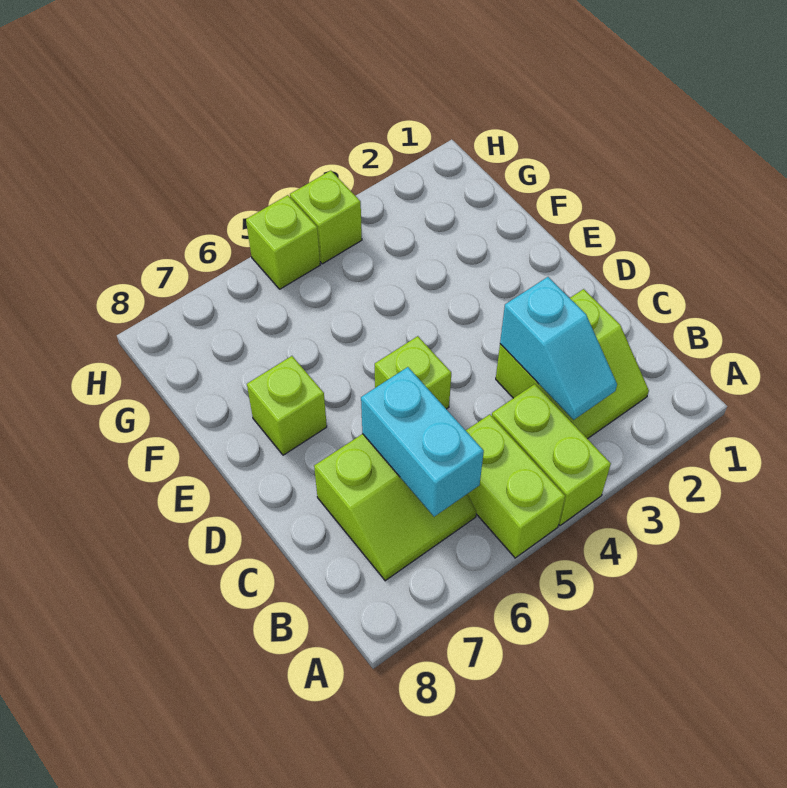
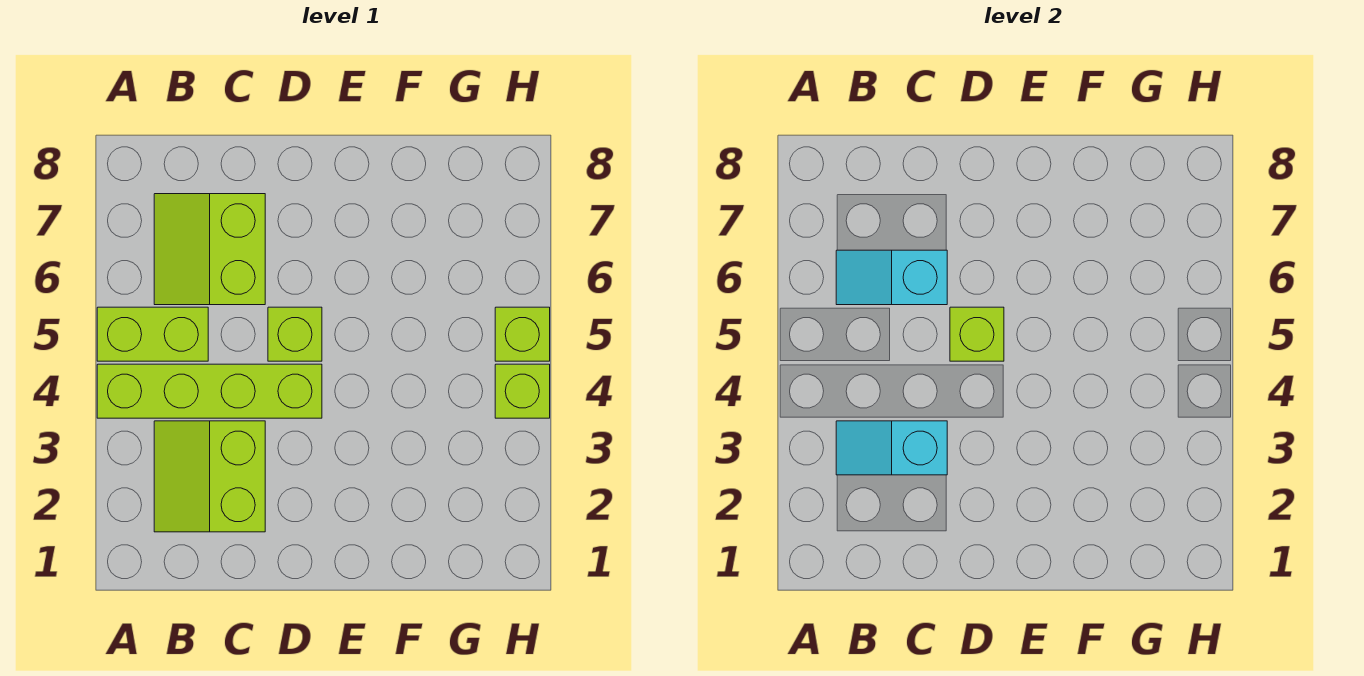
lime 1x2 brick [492,384,611,525] -> lime 1x4 brick [97,364,322,418]
cyan 1x2 brick [361,367,484,517] -> cyan 1x2 slope [836,250,947,305]
lime 1x1 brick [247,356,327,455] -> lime 1x1 brick moved to [950,307,1004,361]

